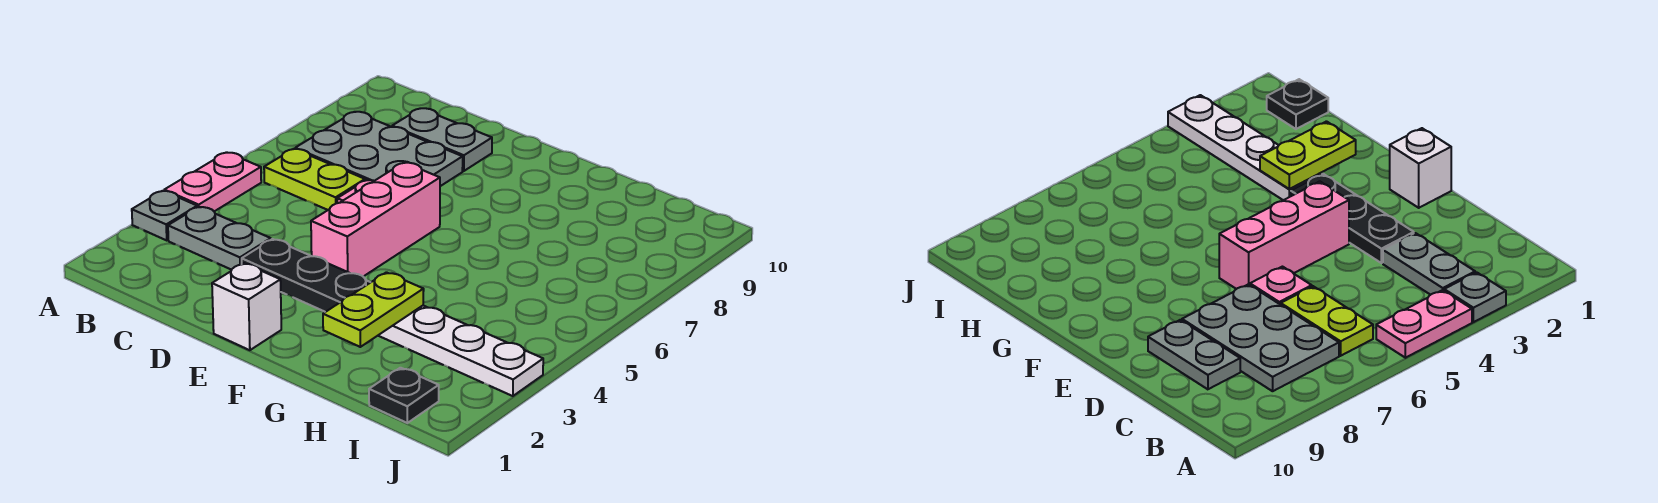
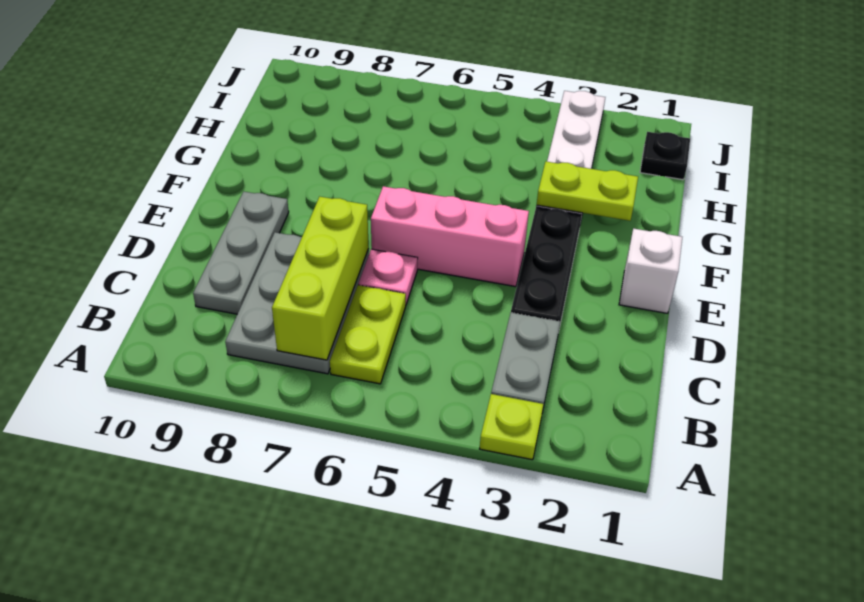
grey 1x1 plate [132,191,197,240] -> lime 1x1 plate [480,394,544,460]
pink 1x2 plate [164,152,261,211] -> none
none -> lime 1x3 brick [272,197,369,360]
grey 1x2 plate [392,108,492,171] -> grey 1x3 plate [193,192,289,314]

